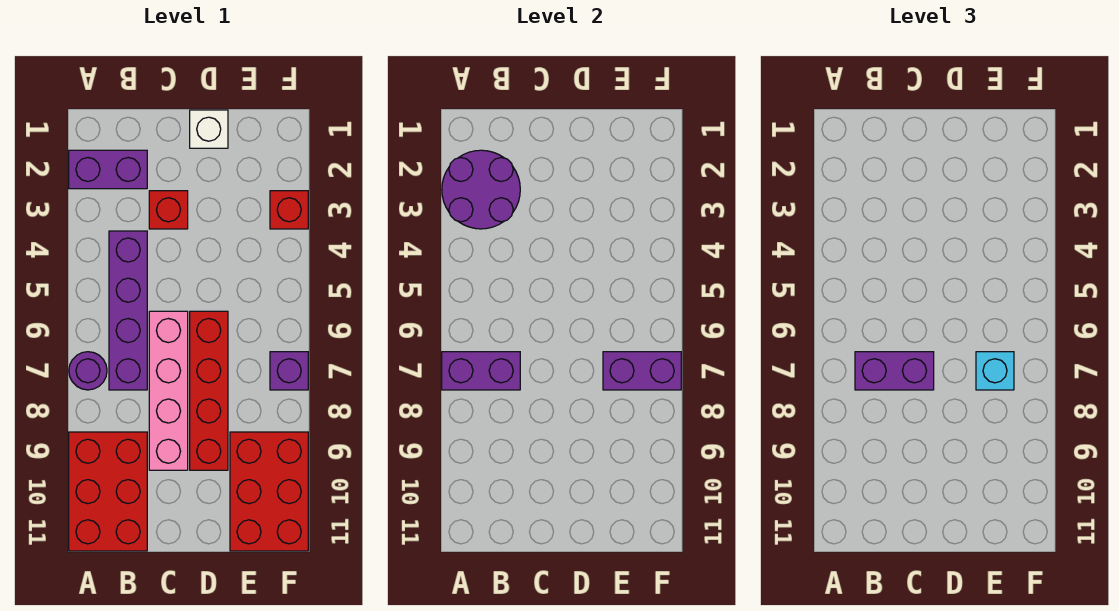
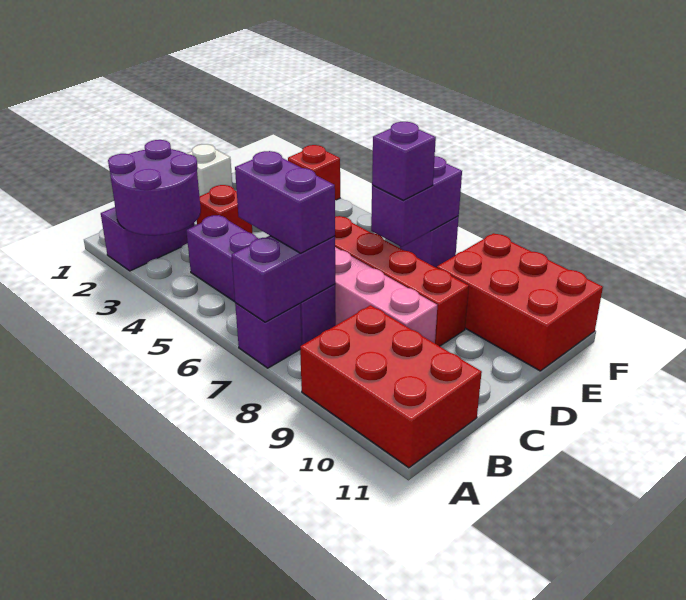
purple 1x1 round brick [69,352,107,390] -> purple 1x1 brick [235,303,302,368]
purple 1x2 brick [855,352,934,390] -> purple 1x2 brick turned to [235,151,335,253]
cyan 1x1 brick [976,352,1014,390] -> purple 1x1 brick [372,122,436,200]

